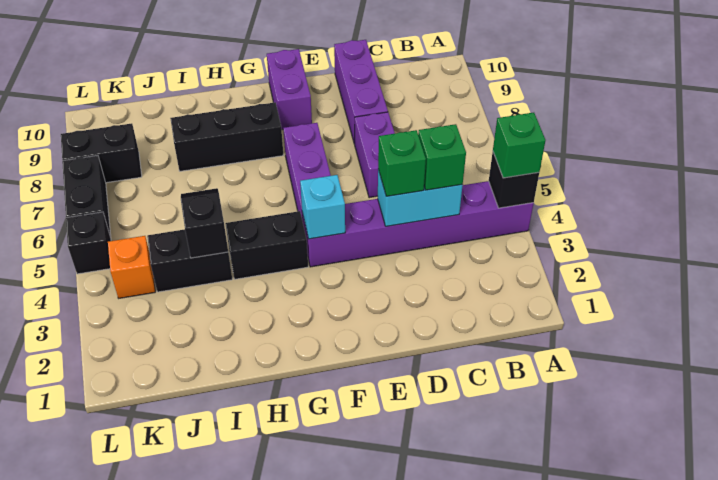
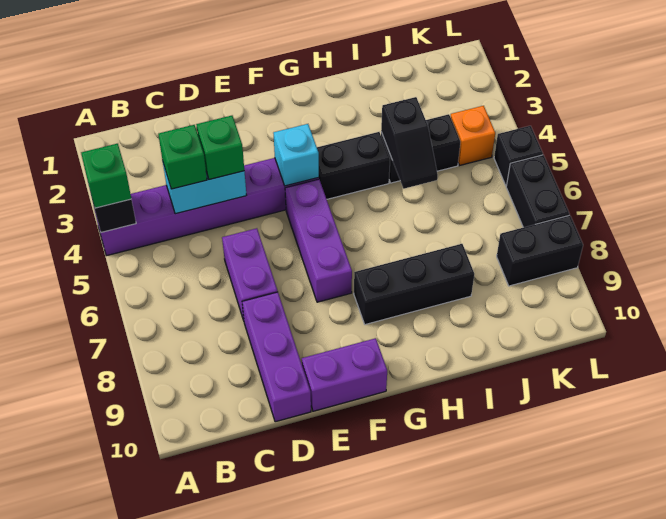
purple 1x2 brick [267,49,312,130] -> purple 1x2 brick turned to [302,338,387,411]

